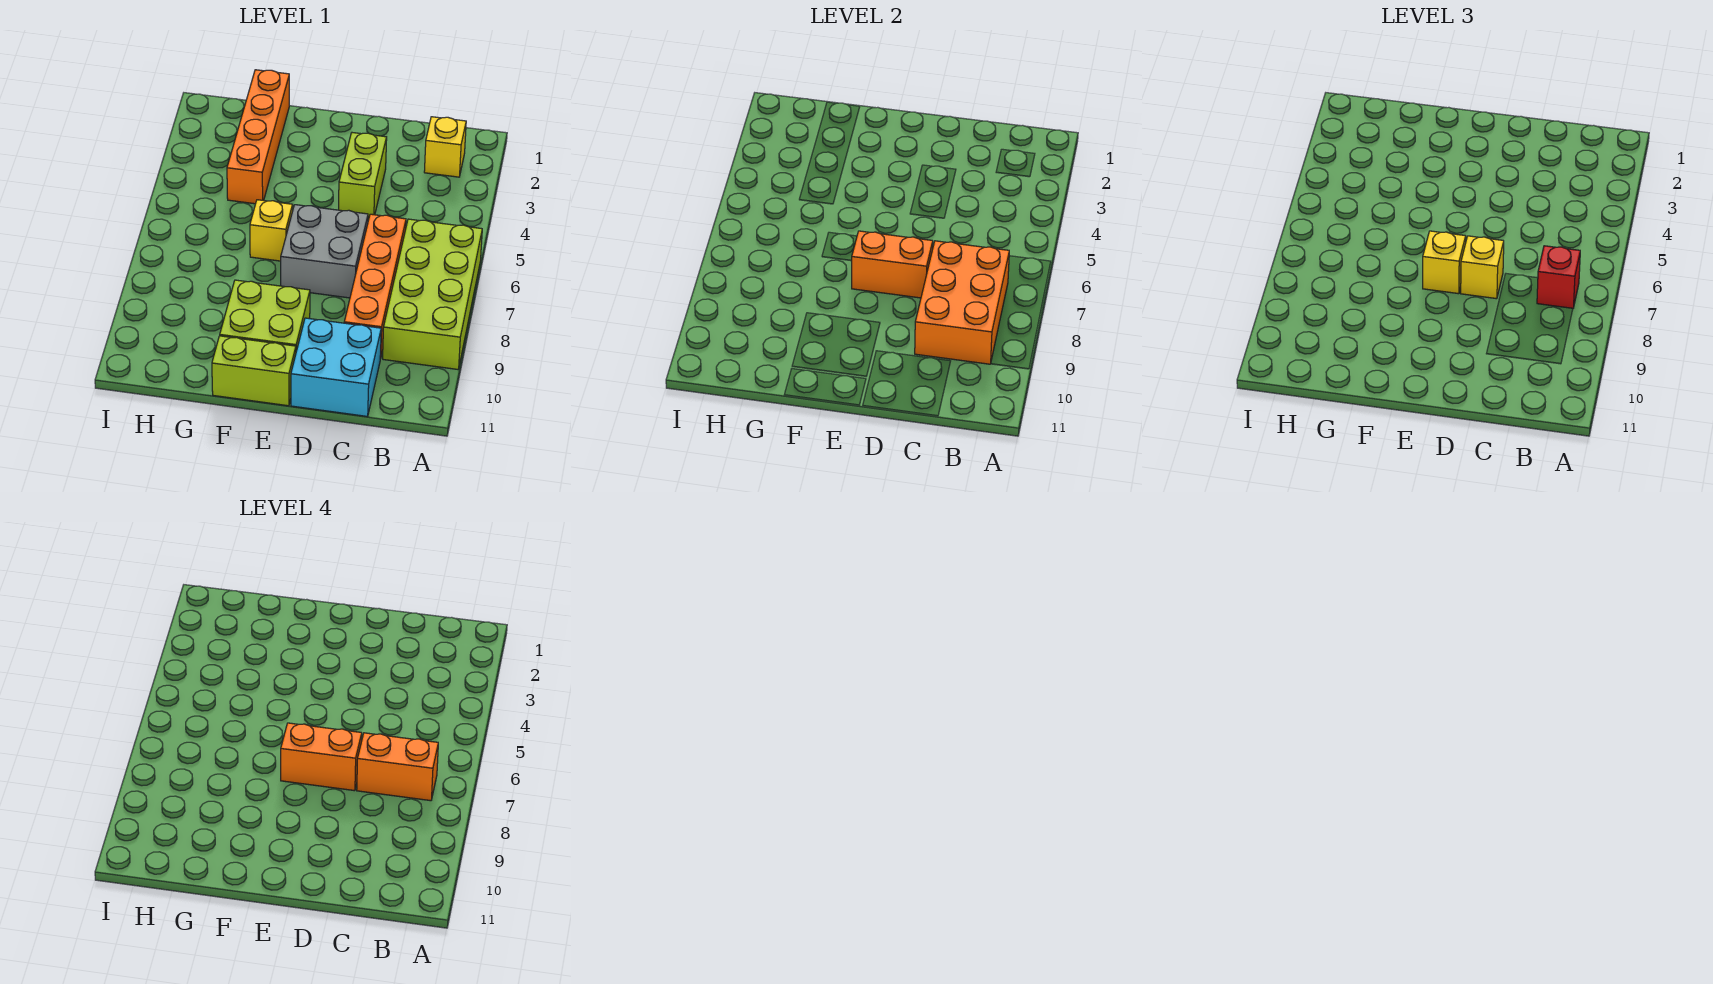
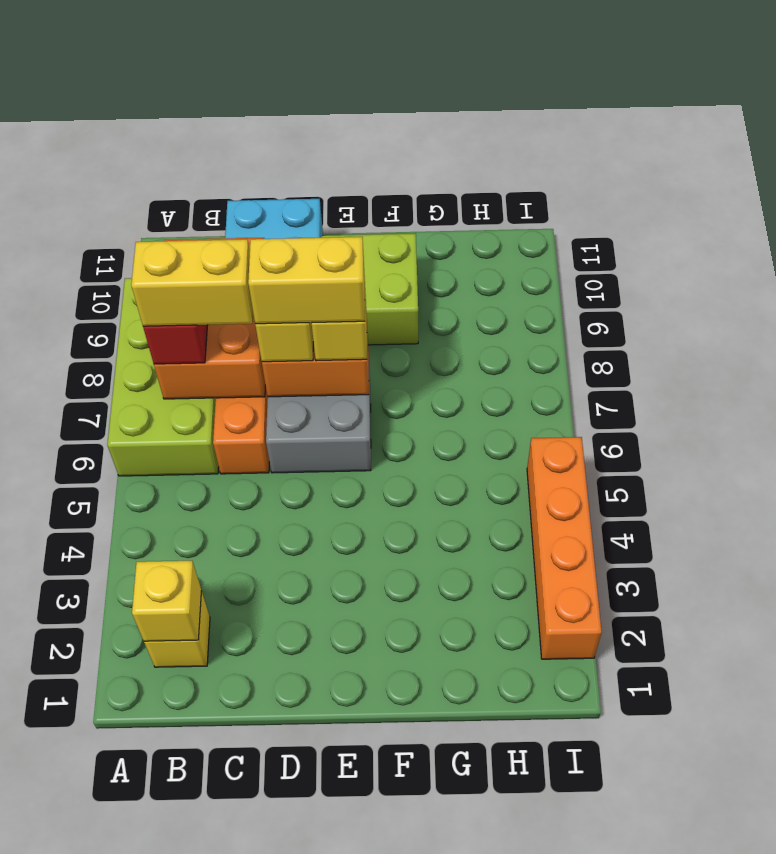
orange 1x2 brick [357,733,438,801] -> yellow 1x2 brick [131,239,253,326]
lime 1x2 brick [339,133,387,218] -> none
orange 1x2 brick [281,723,362,791] -> yellow 1x2 brick [248,237,365,324]
lime 1x2 brick [212,336,296,406] -> none
yellow 1x1 brick [250,200,293,261] -> yellow 1x1 brick moved to [132,561,201,641]
orange 1x4 brick [227,70,289,204] -> orange 1x4 brick moved to [527,437,602,659]

